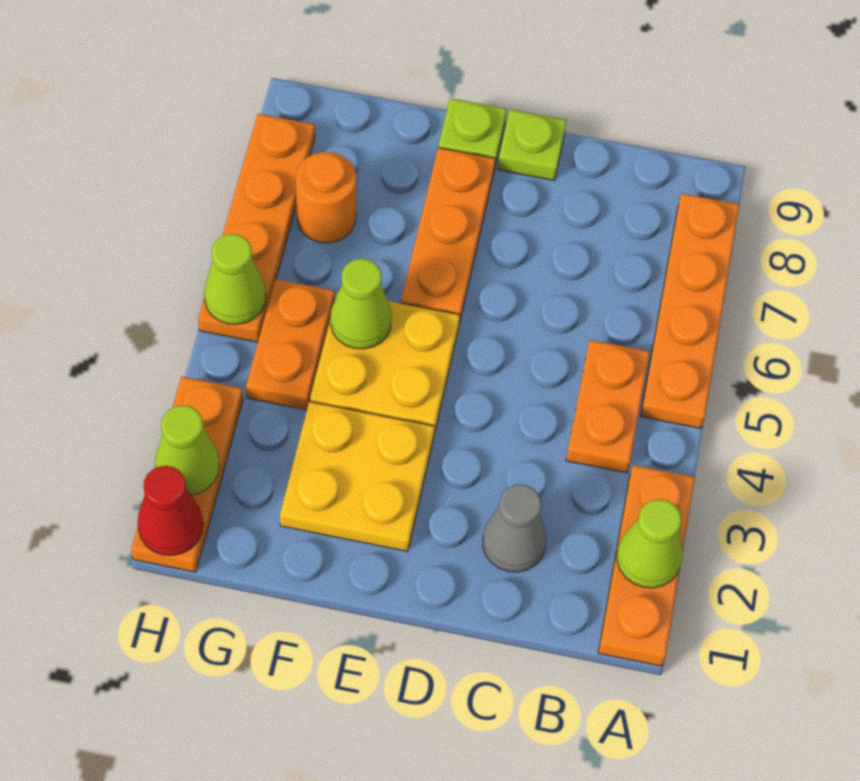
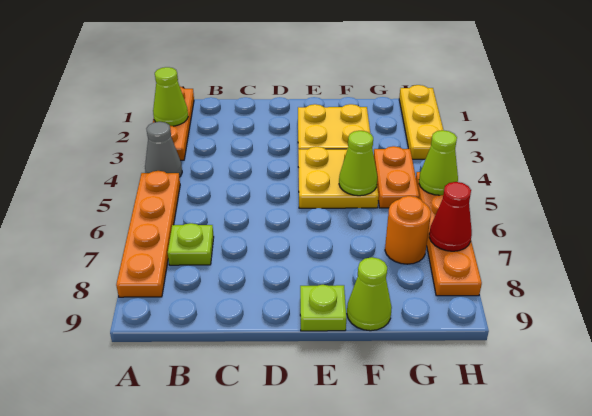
orange 1x2 plate [566,340,650,473] -> none
grey 1x1 cone [483,484,547,572] -> grey 1x1 cone moved to [145,122,182,177]
lime 1x1 plate [498,110,567,181] -> lime 1x1 plate moved to [168,223,214,265]
orange 1x3 plate [401,148,495,324] -> none
orange 1x3 plate [131,377,243,572] -> yellow 1x3 plate [399,85,443,159]
red 1x1 cone [138,466,203,555] -> red 1x1 cone moved to [429,182,472,251]
lime 1x1 cone [155,405,220,495] -> lime 1x1 cone moved to [347,257,392,331]

